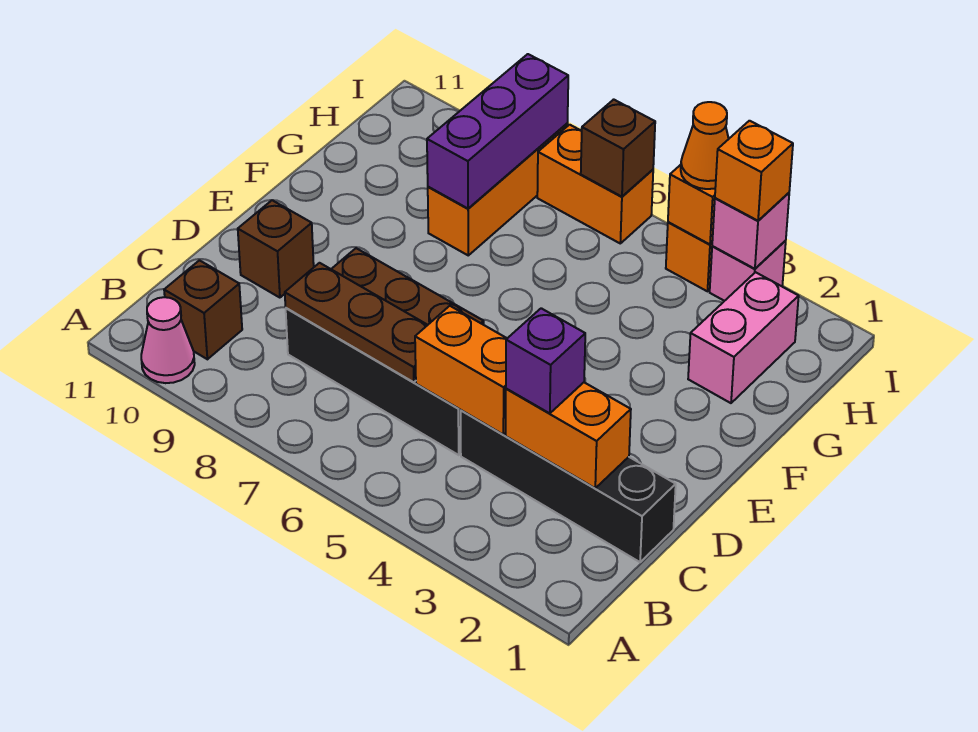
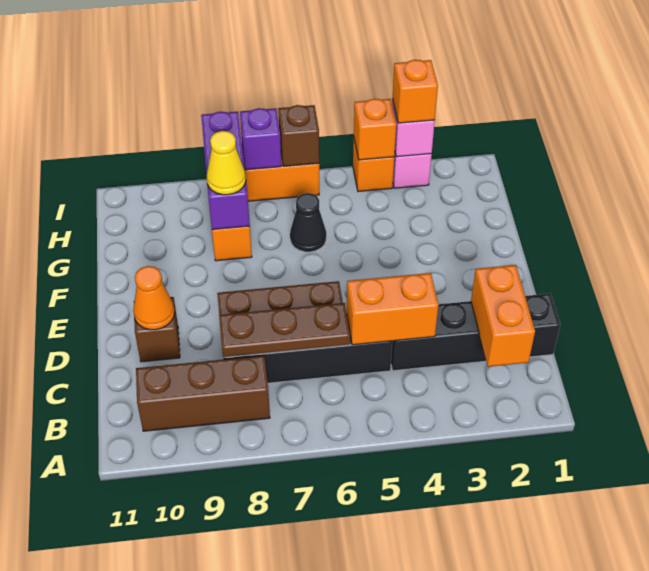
pink 1x1 cone [141,297,195,383] -> none
brown 1x1 brick [164,260,242,359] -> brown 1x3 brick [136,356,270,431]
orange 1x2 brick [506,383,631,488] -> orange 1x2 brick turned to [471,265,535,367]
purple 1x1 brick [506,308,585,413] -> purple 1x1 brick moved to [240,108,281,170]
pink 1x2 brick [688,272,799,403] -> none
none -> black 1x1 cone [290,193,326,252]
none -> yellow 1x1 cone [207,131,246,195]
orange 1x1 cone [681,102,729,189] -> orange 1x1 cone moved to [133,266,175,330]

